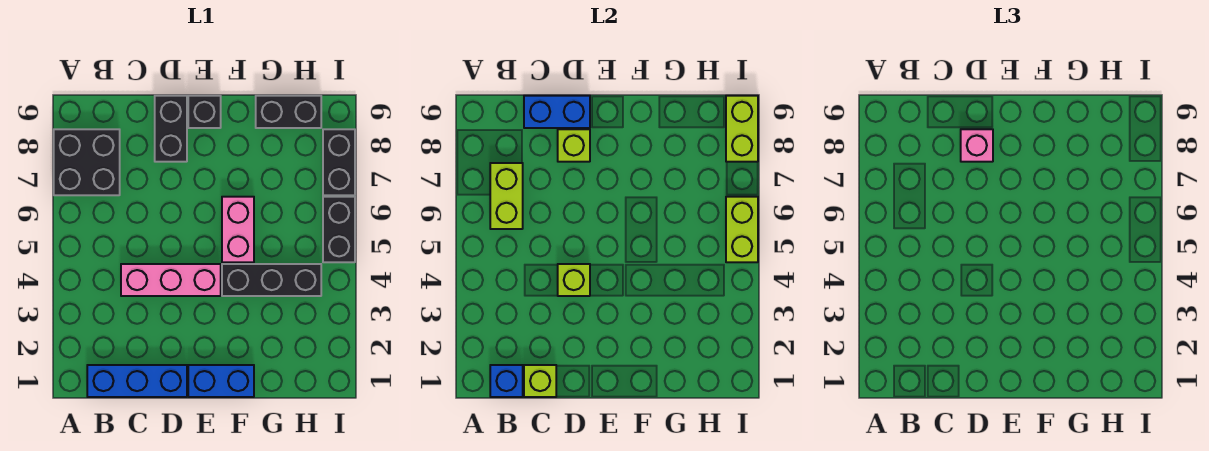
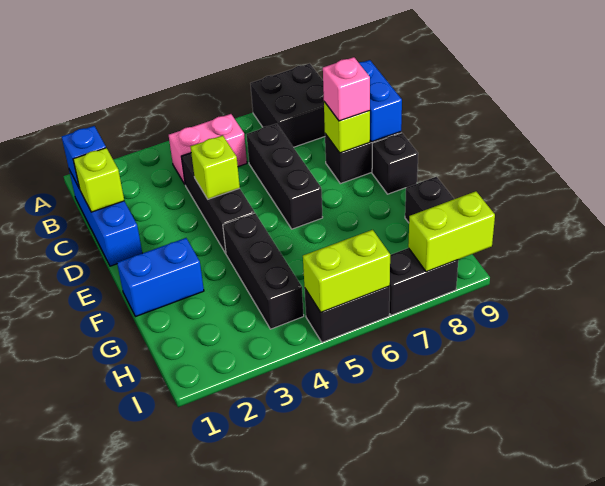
lime 1x2 brick [490,163,523,229] -> none
pink 1x3 brick [121,264,221,296] -> black 1x3 brick [181,153,255,253]
none -> black 1x3 brick [247,124,323,229]
blue 1x2 brick [188,365,254,397] -> blue 1x2 brick turned to [117,238,204,317]
pink 1x2 brick [222,197,254,262] -> pink 1x2 brick moved to [169,114,247,184]

